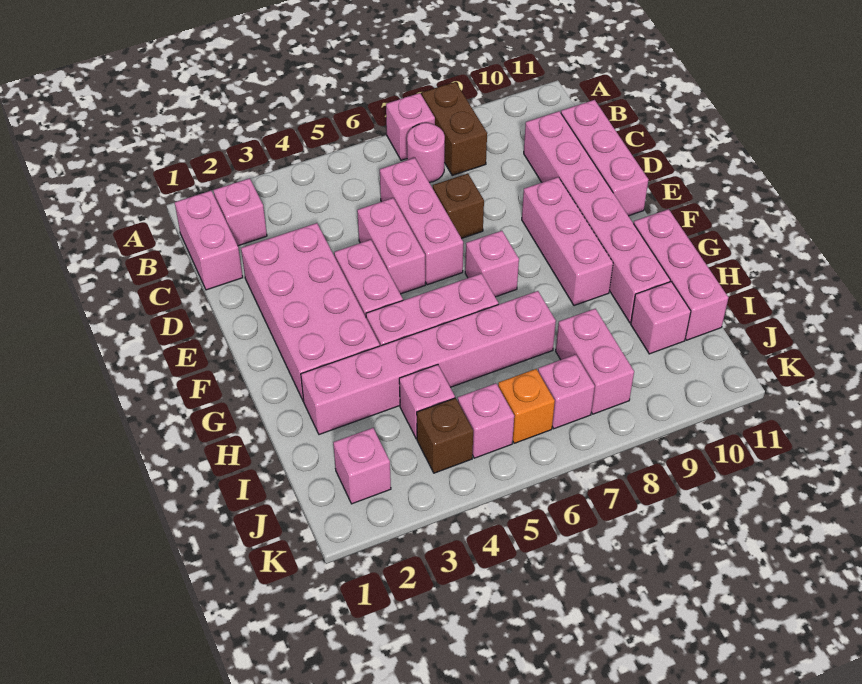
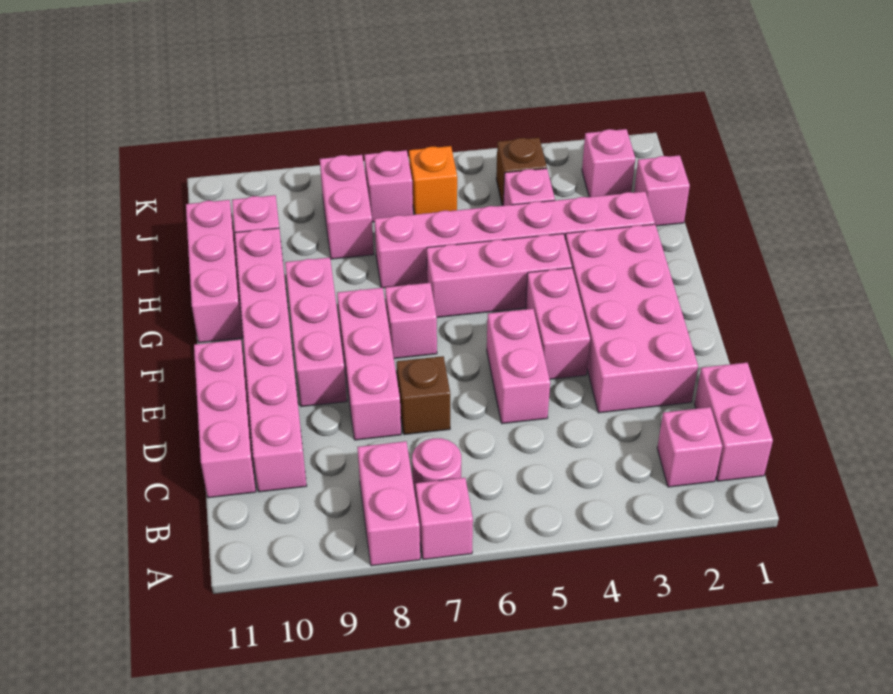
brown 1x2 brick [422,82,487,175] -> pink 1x2 brick [357,441,420,566]
pink 1x3 brick [380,158,463,285] -> pink 1x3 brick moved to [337,288,401,440]
pink 1x1 brick [458,383,514,458] -> pink 1x1 brick moved to [634,155,690,226]

